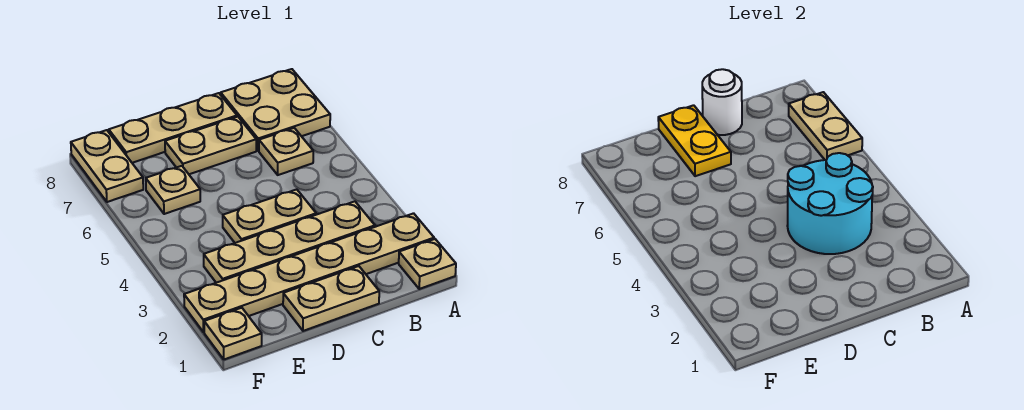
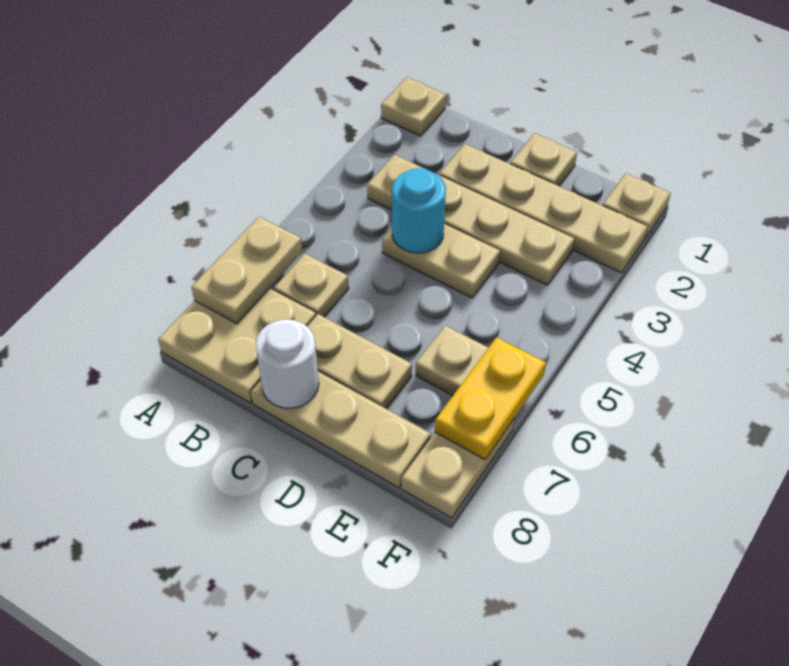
tan 1x6 plate [184,213,434,332] -> tan 1x4 plate [439,144,648,273]
cyan 2x2 round brick [787,153,873,254] -> cyan 1x1 round brick [392,168,446,253]
tan 1x2 plate [283,266,379,331] -> tan 1x1 plate [510,133,577,186]
yellow 1x2 plate [658,105,731,176] -> yellow 1x2 plate moved to [435,337,546,459]

